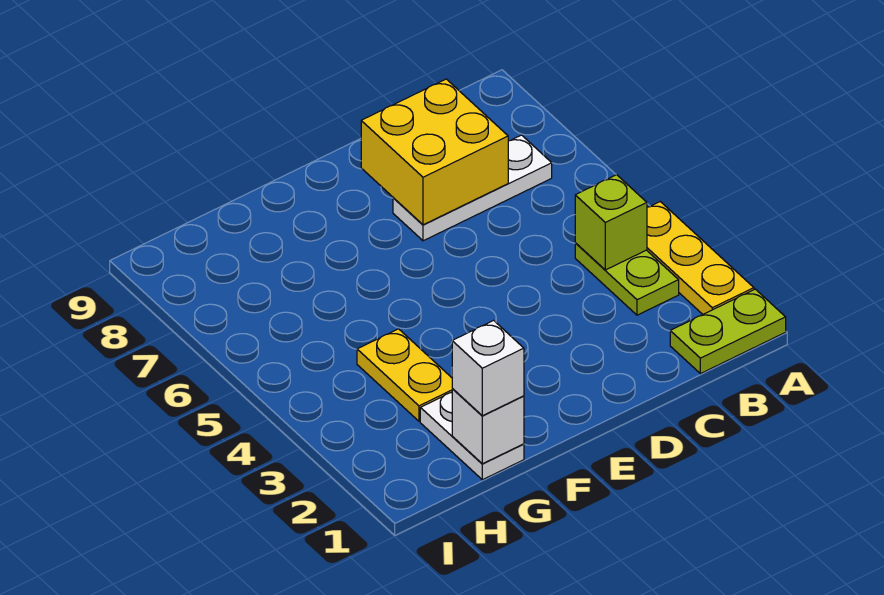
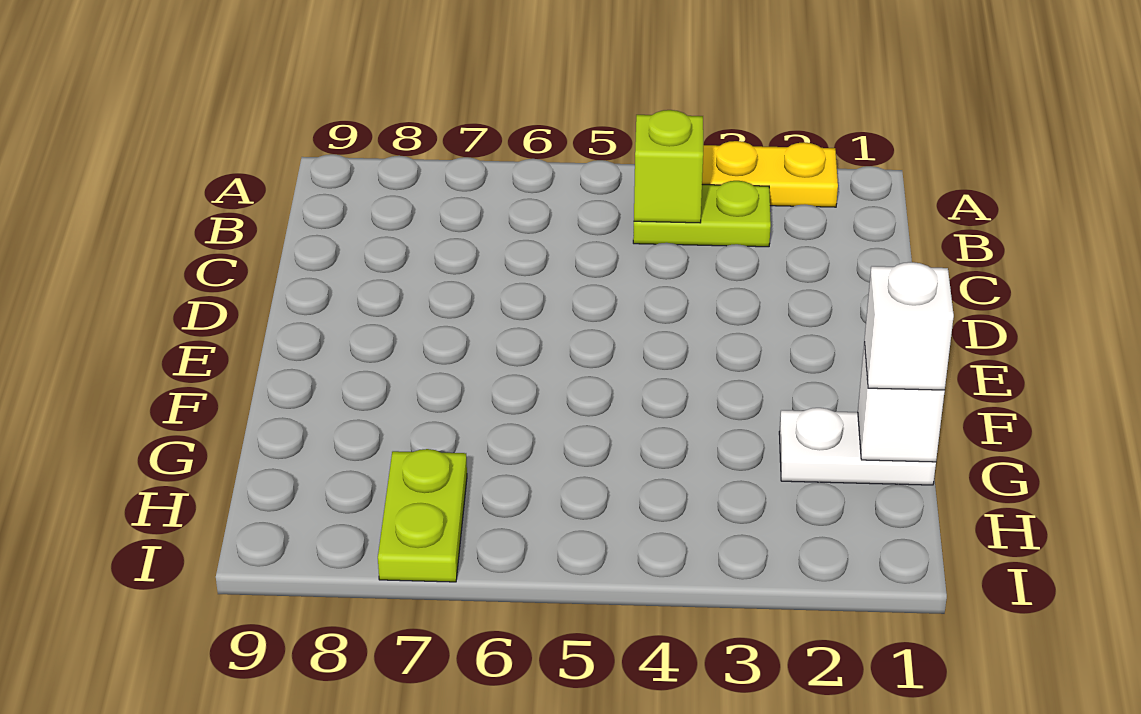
lime 1x2 plate [670,289,786,374] -> lime 1x2 plate moved to [378,449,467,582]
white 1x3 plate [393,135,552,241] -> none
yellow 2x2 brick [361,79,508,225] -> none
yellow 1x2 plate [357,329,452,421] -> none

